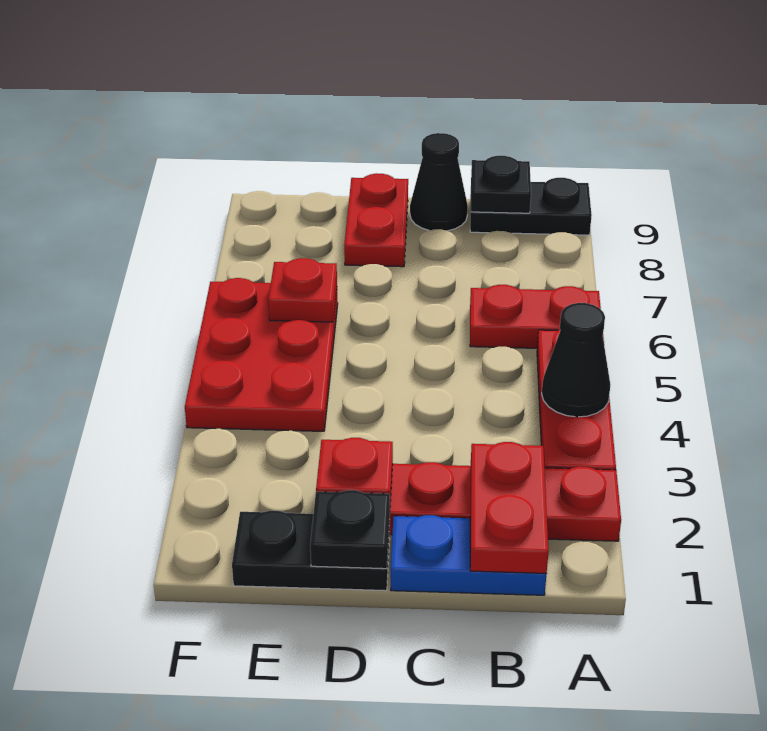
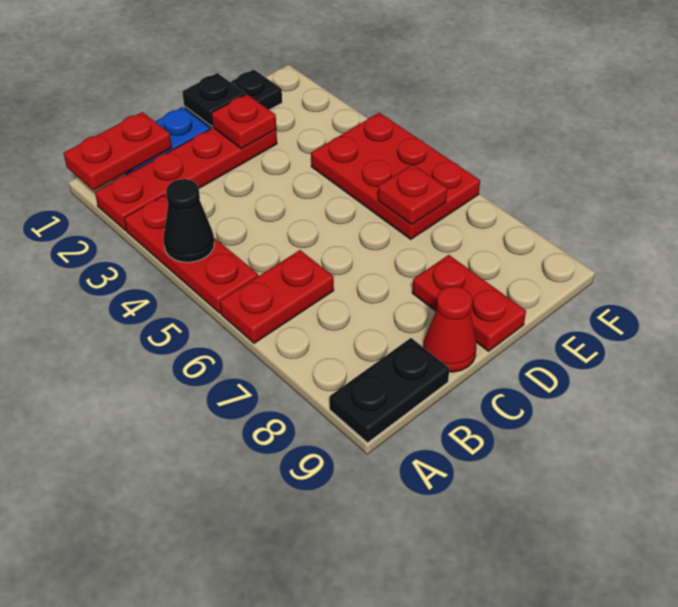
red 1x2 plate [470,442,549,573] -> red 1x2 plate turned to [64,112,172,190]
black 1x1 plate [471,156,531,213] -> none
black 1x1 cone [410,133,468,231] -> red 1x1 cone [423,286,477,372]

